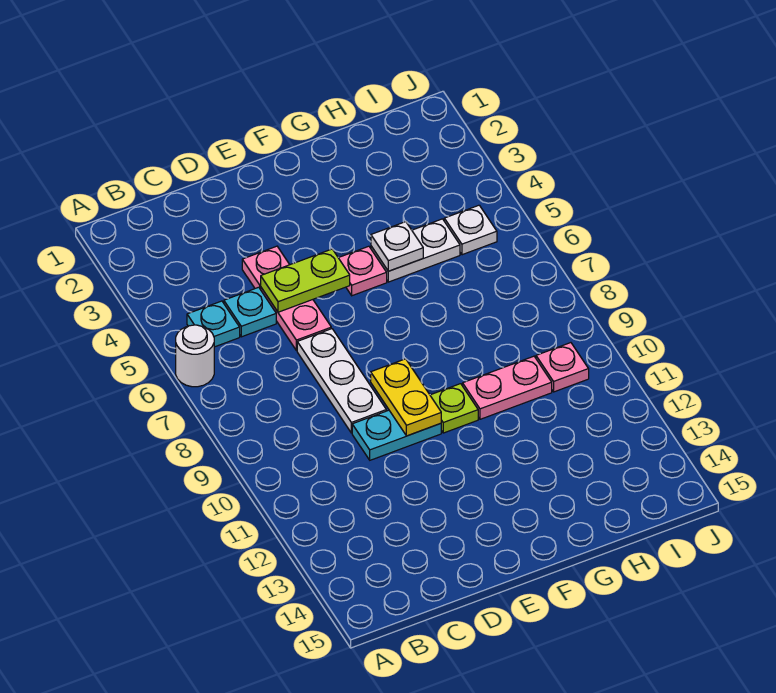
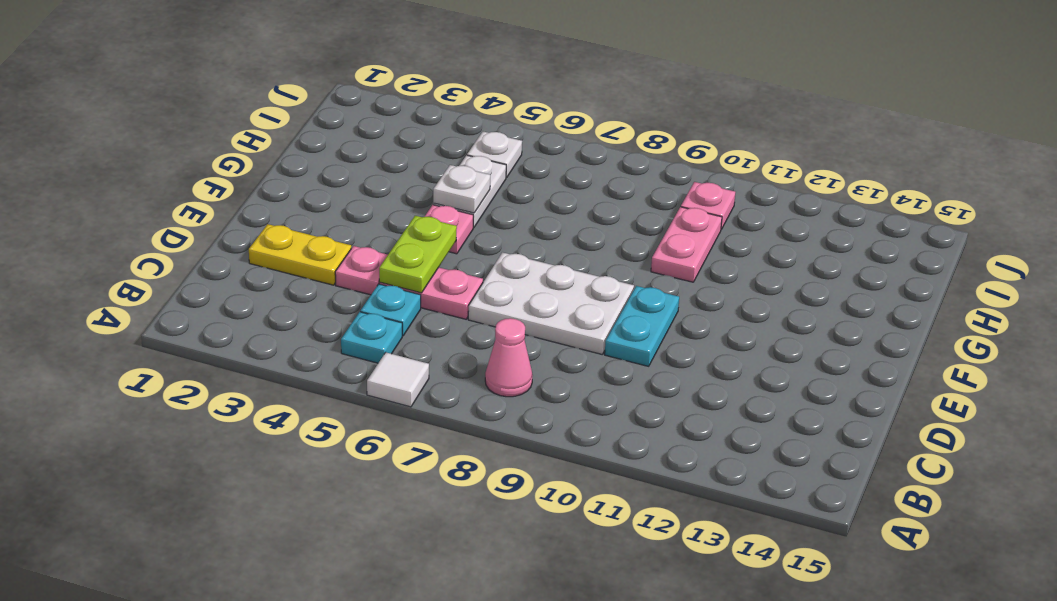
white 1x1 round brick [176,325,214,387] -> white 1x1 tile [367,352,429,407]
none -> pink 1x1 cone [485,318,533,397]
white 1x3 plate [297,329,386,433] -> white 2x3 plate [468,252,634,354]
yellow 1x2 plate [371,359,441,436] -> yellow 1x2 plate moved to [249,224,351,285]
lime 1x1 plate [430,384,478,433] -> none

